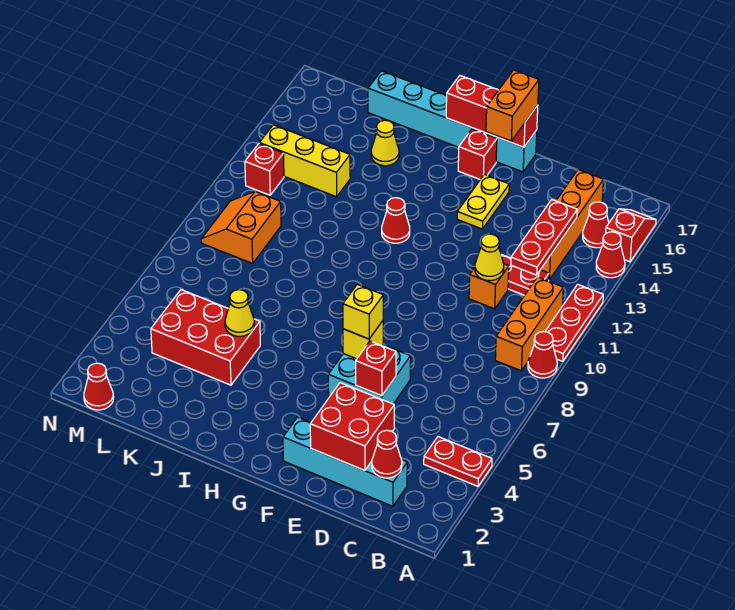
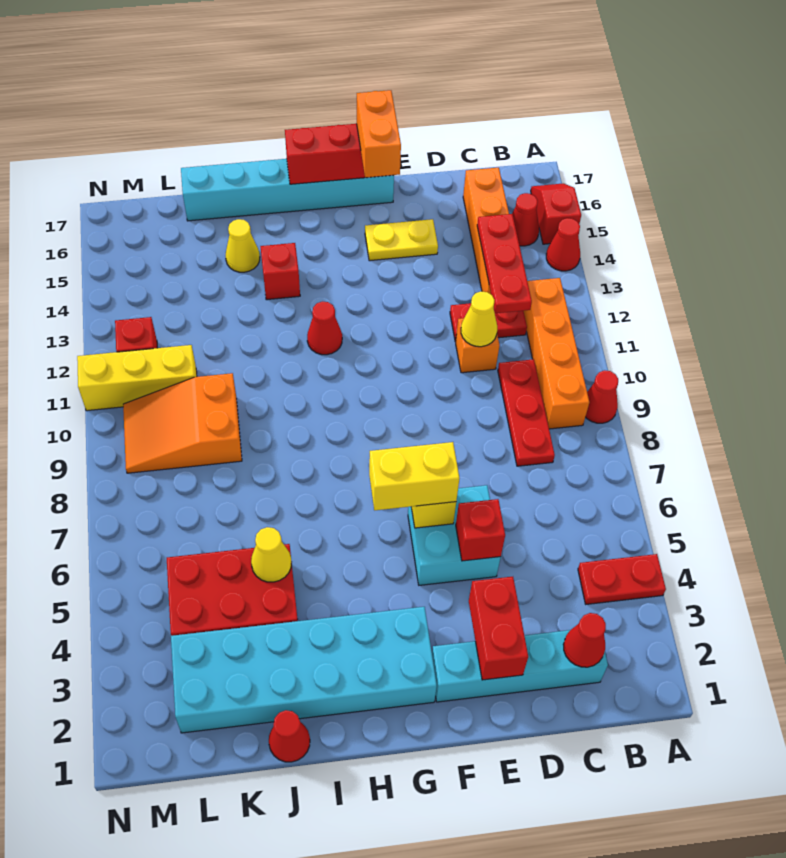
red 1x3 plate [545,284,603,361] -> red 1x3 plate moved to [498,359,555,466]
orange 1x3 brick [495,277,563,371] -> orange 1x4 brick [524,278,589,429]
red 2x2 brick [310,383,394,471] -> red 1x2 brick [469,577,528,680]
yellow 1x1 brick [343,284,383,339] -> yellow 1x2 brick [369,442,460,510]
yellow 1x2 plate [457,174,509,229] -> yellow 1x2 plate turned to [365,219,438,261]
none -> cyan 2x6 brick [171,607,437,733]
red 1x1 brick [458,129,497,179] -> red 1x1 brick moved to [260,243,300,300]
yellow 1x3 brick [259,125,350,197] -> yellow 1x3 brick moved to [77,345,197,411]
orange 2x2 slope [201,192,281,263] -> orange 2x3 slope [123,373,242,473]
red 1x1 cone [84,363,114,410] -> red 1x1 cone moved to [269,710,310,762]

